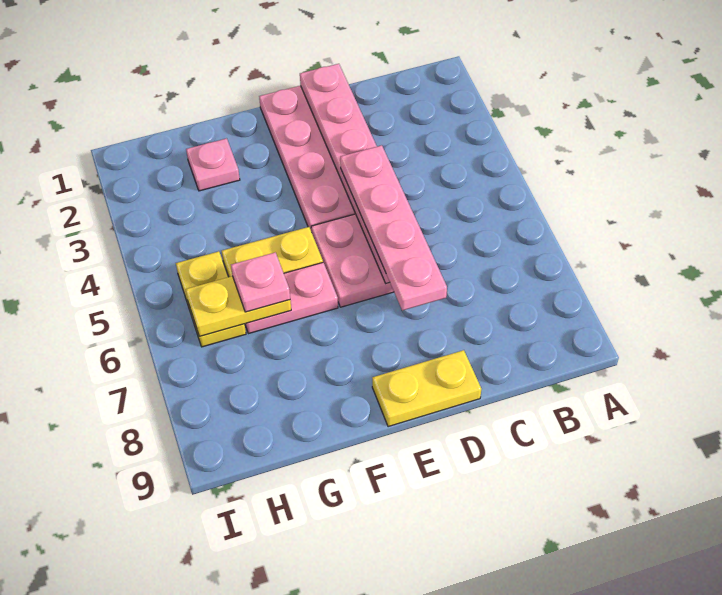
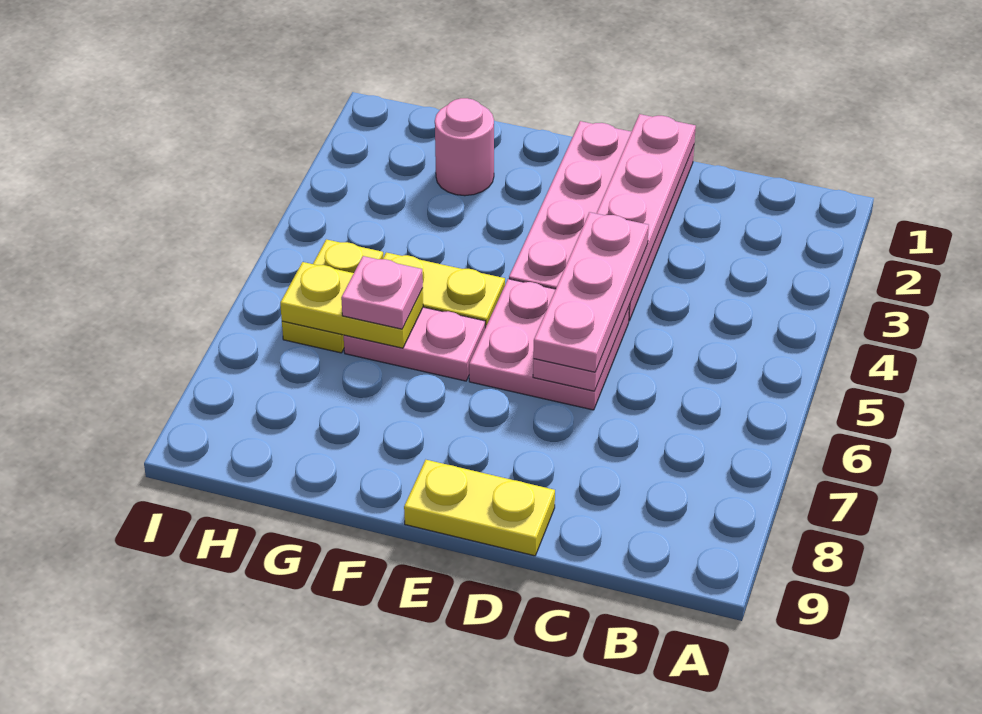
pink 1x4 plate [340,145,447,311] -> pink 1x3 plate [533,212,649,372]
pink 1x1 plate [186,138,240,191] -> pink 1x1 round brick [435,98,494,196]

